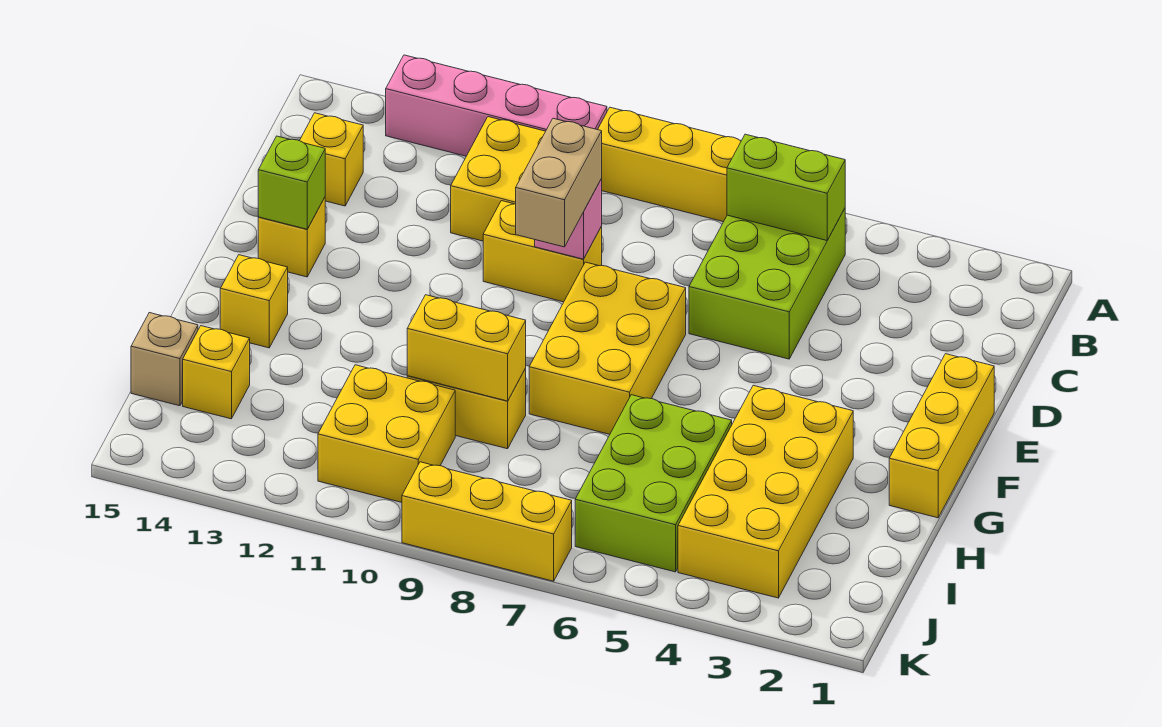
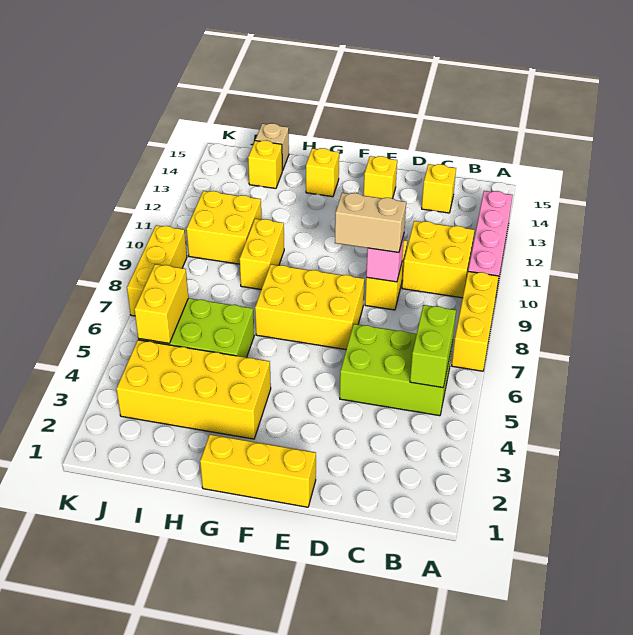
lime 1x1 brick [258,136,325,229] -> none
yellow 1x2 brick [407,295,526,401] -> yellow 1x2 brick moved to [134,264,188,343]

